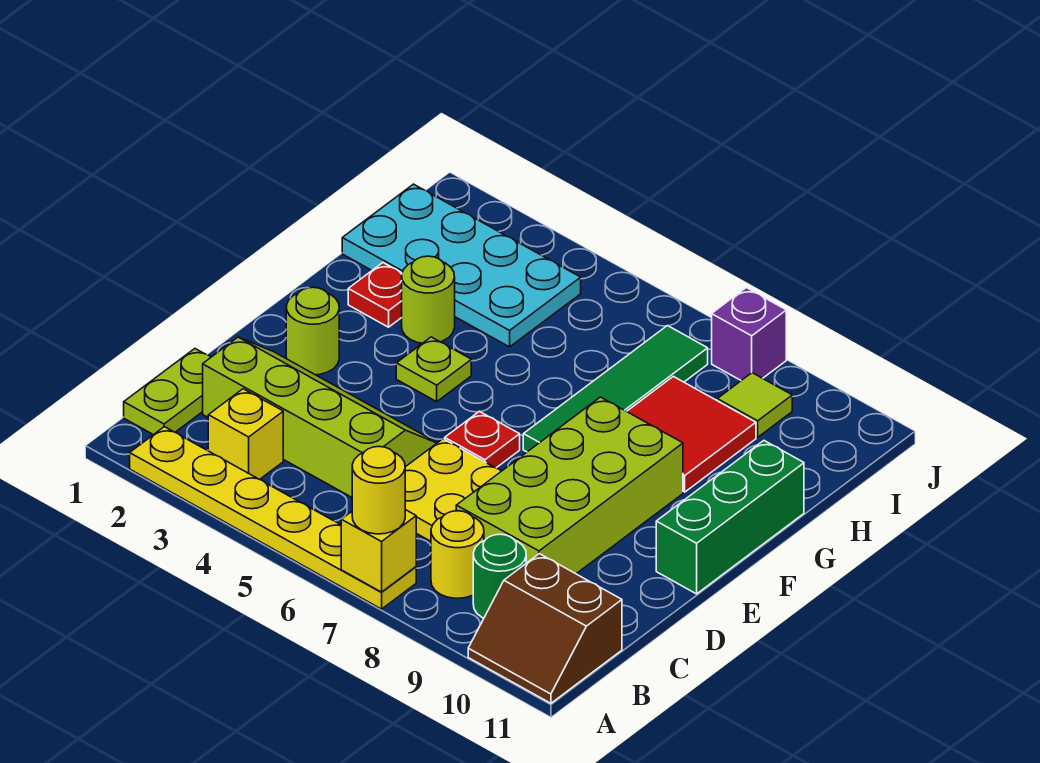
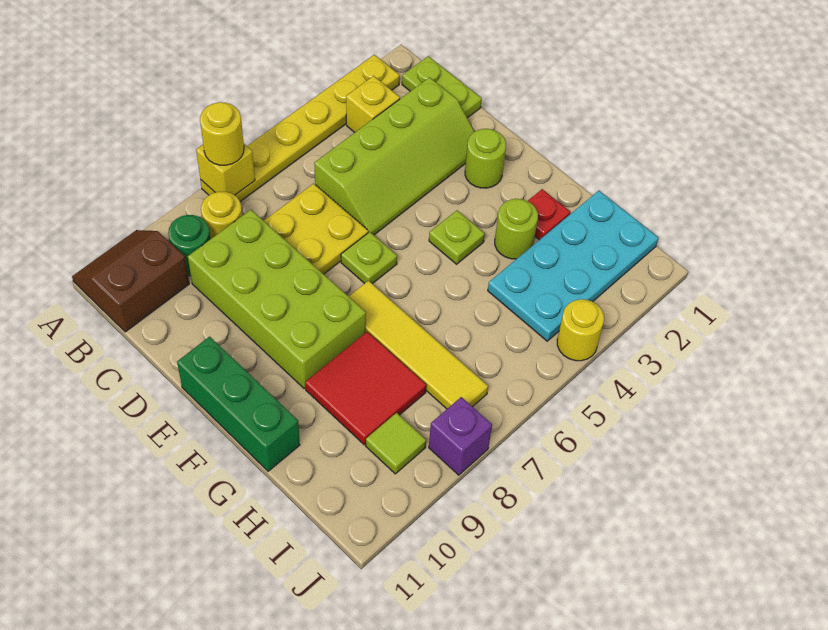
red 1x1 plate [445,411,520,468] -> lime 1x1 plate [341,232,397,284]
green 1x4 tile [523,326,708,452] -> yellow 1x4 tile [349,281,488,409]
none -> yellow 1x1 round brick [557,299,604,361]

